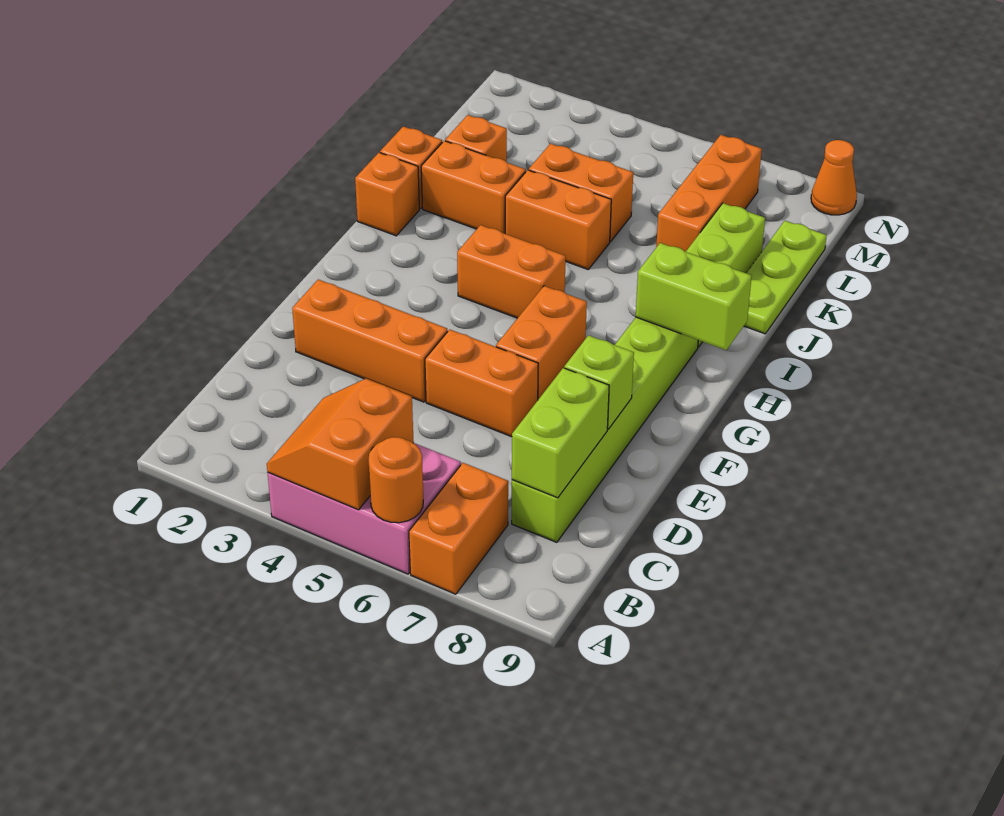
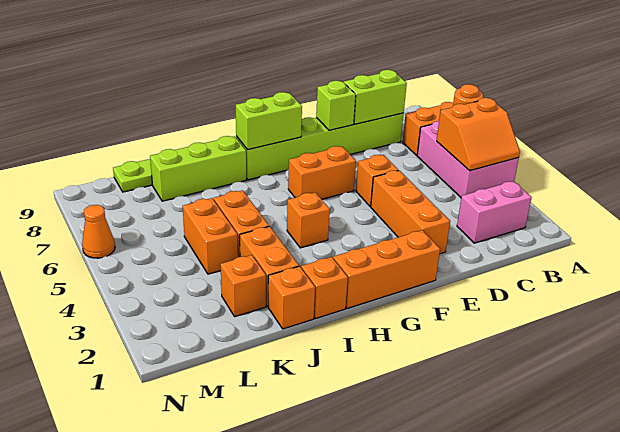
none -> pink 1x2 brick [457,181,532,243]
orange 1x2 brick [425,329,538,437] -> orange 1x1 brick [356,155,398,207]
orange 1x2 brick [457,225,566,318] -> orange 1x1 brick [287,192,330,248]
lime 1x2 brick [636,243,752,350] -> lime 1x2 brick turned to [236,92,302,150]
orange 1x3 brick [656,135,762,252] -> orange 1x3 brick moved to [333,230,440,308]
orange 1x1 cone [811,140,857,215] -> orange 1x1 cone moved to [82,205,115,258]

